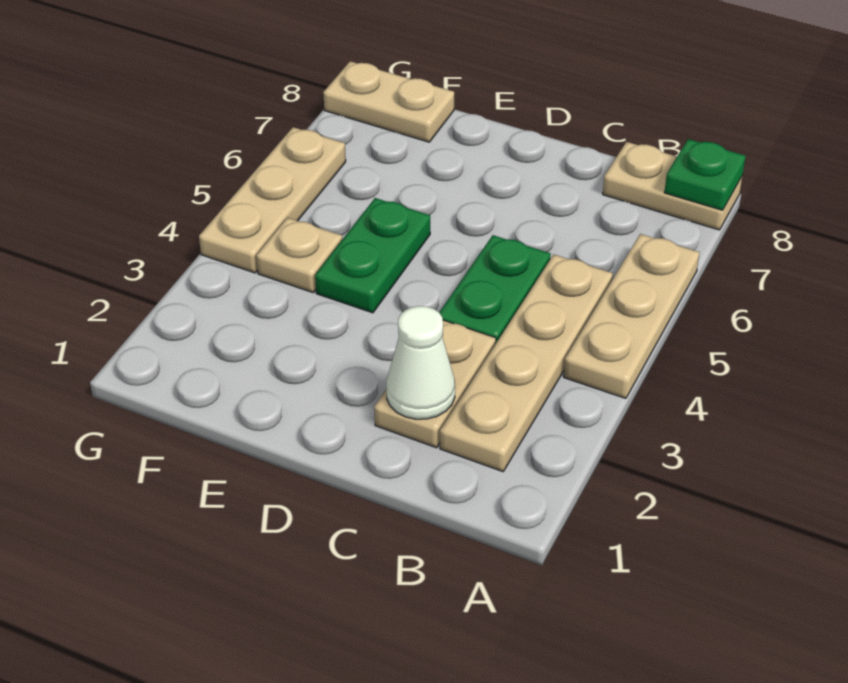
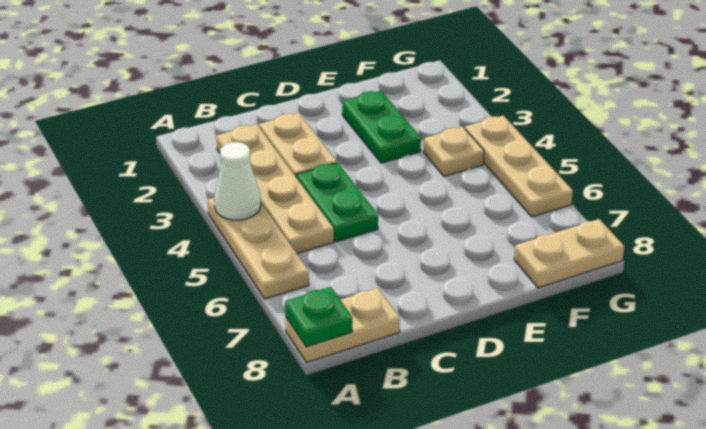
white 1x1 cone [386,306,455,419] -> white 1x1 cone moved to [214,142,261,220]
green 1x2 plate [315,198,430,313] -> green 1x2 plate moved to [342,91,421,163]

